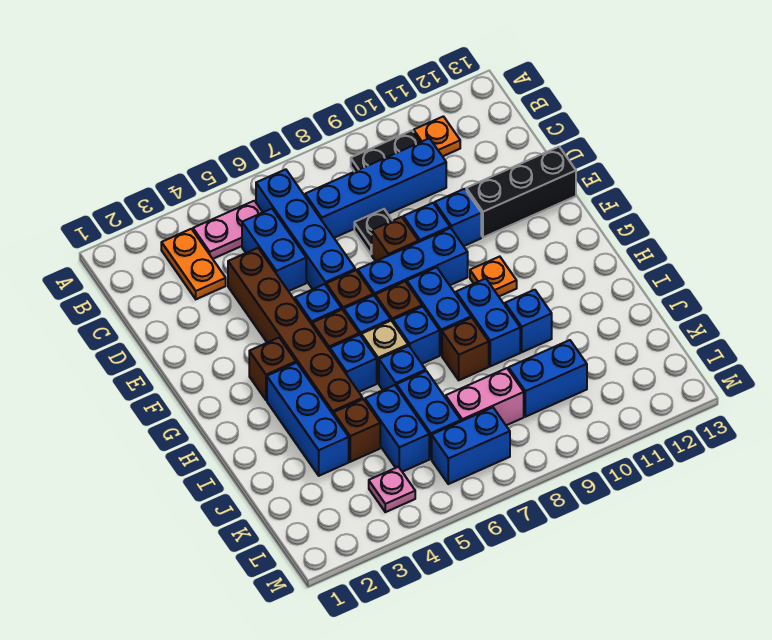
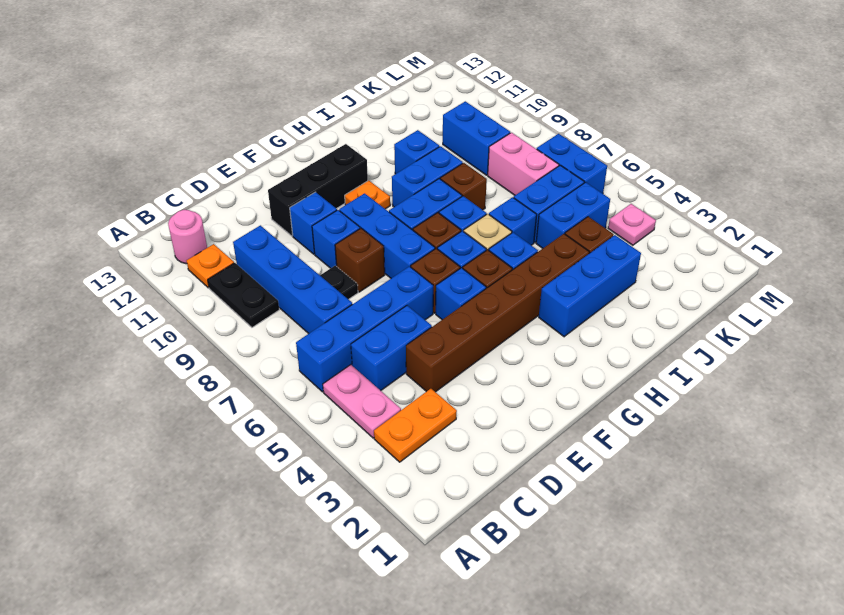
none -> pink 1x1 round brick [168,210,207,264]
black 1x3 brick [466,147,576,237] -> black 1x3 brick turned to [268,144,368,236]
brown 1x1 brick [249,338,296,400] -> none

